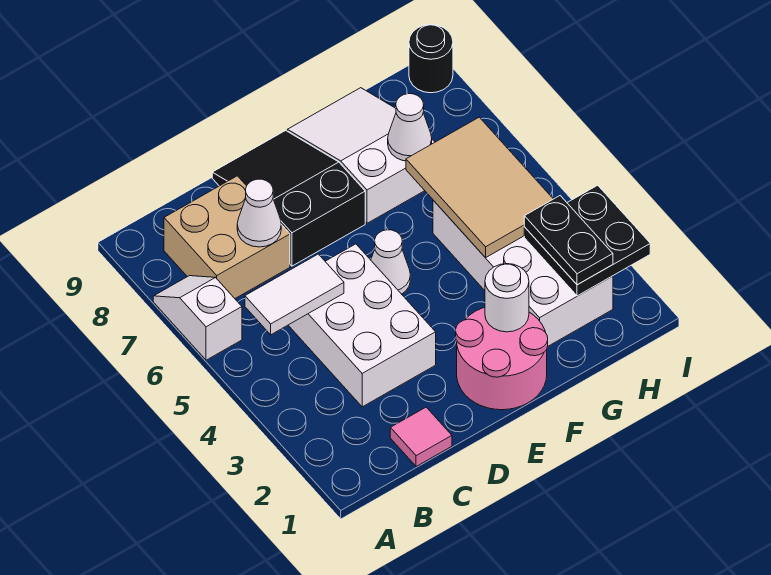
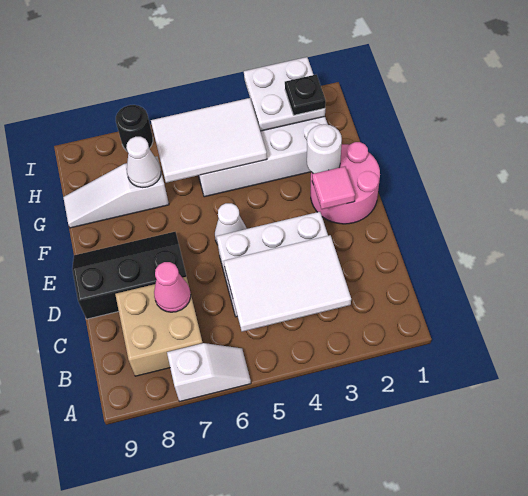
white 1x2 slope [153,276,242,360] -> white 1x2 slope turned to [167,343,251,401]
white 1x2 tile [245,254,344,335] -> white 2x3 tile [224,235,351,332]
pink 1x1 tile [390,407,452,467] -> pink 1x1 tile moved to [312,166,355,209]
white 1x1 cone [237,179,281,247] -> pink 1x1 cone [154,262,191,312]
black 2x3 slope [212,131,365,266] -> black 2x3 slope turned to [72,232,187,319]
white 2x3 slope [287,88,435,223] -> white 1x3 slope [63,156,169,228]
tan 2x3 tile [406,117,553,258] -> white 2x3 tile [151,98,267,183]
black 2x2 plate [524,185,650,296] -> white 2x2 plate [244,57,325,131]
black 1x2 plate [524,196,613,285] -> black 1x1 plate [285,75,326,115]
black 1x1 round brick [409,24,453,93] -> black 1x1 round brick moved to [116,105,153,151]

